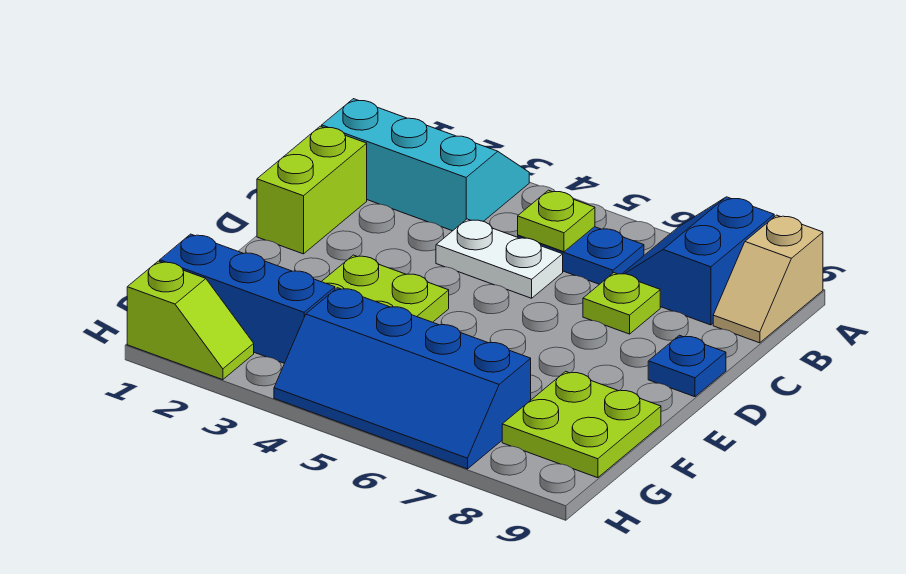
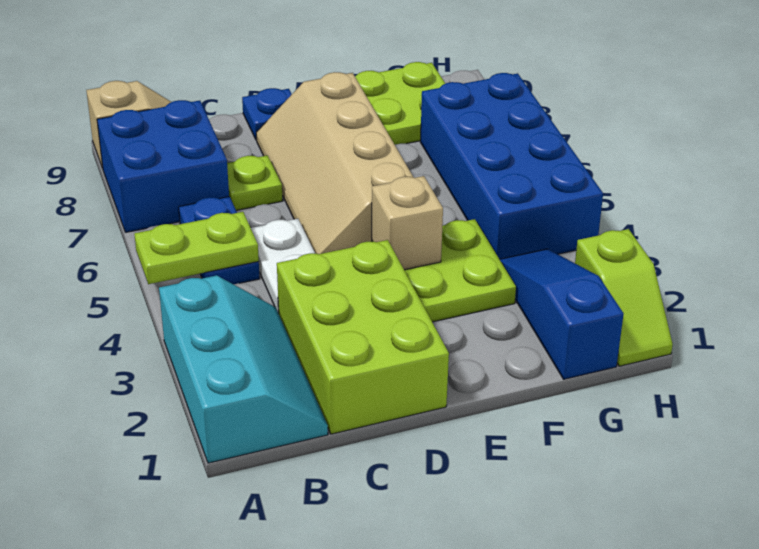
cyan 2x3 slope [322,99,529,231] -> cyan 2x3 slope turned to [159,275,328,463]
blue 2x2 slope [623,197,774,325] -> blue 2x2 brick [97,100,229,232]
lime 1x1 plate [518,190,595,252] -> lime 1x2 plate [134,212,259,284]
lime 1x2 brick [257,126,367,254] -> lime 2x3 brick [277,240,449,434]
none -> tan 2x4 slope [256,72,413,254]
none -> tan 1x1 brick [372,176,443,270]
blue 1x3 brick [160,234,335,363] -> blue 1x3 slope [500,249,624,379]
blue 2x4 slope [274,288,531,469] -> blue 2x4 brick [420,73,603,259]
lime 1x2 slope [127,261,254,380] -> lime 1x2 slope turned to [575,229,673,366]

